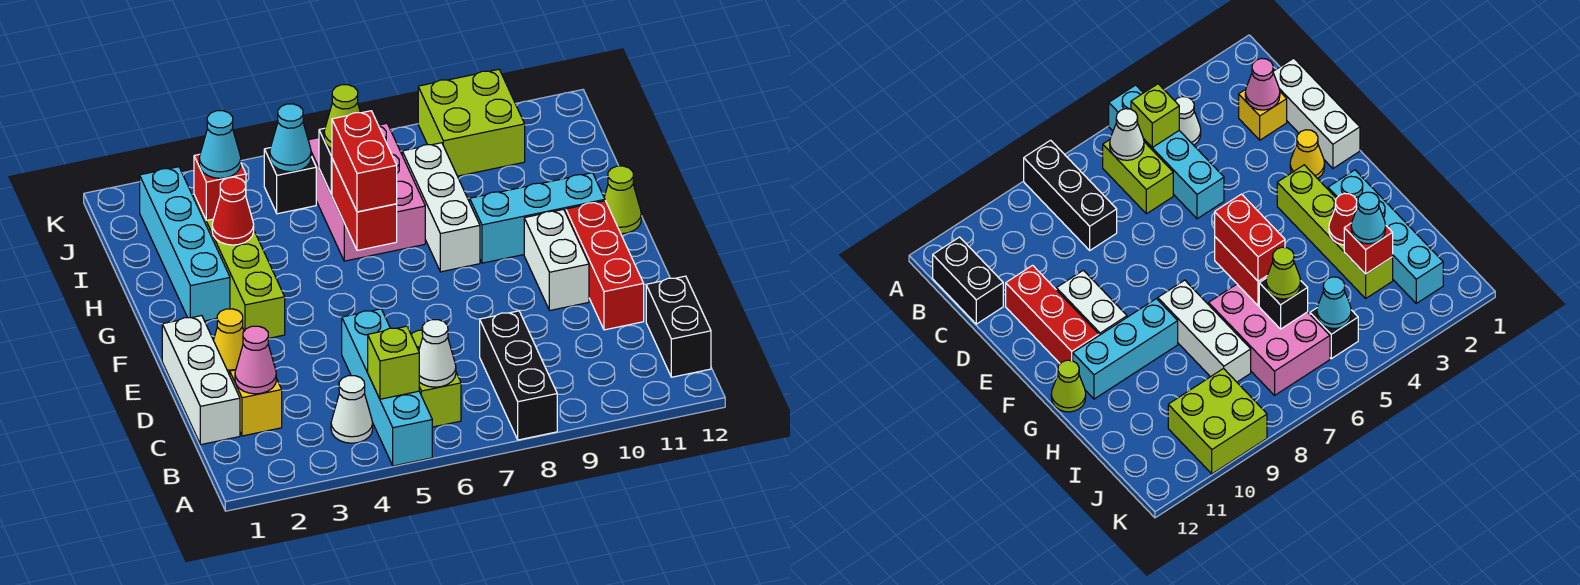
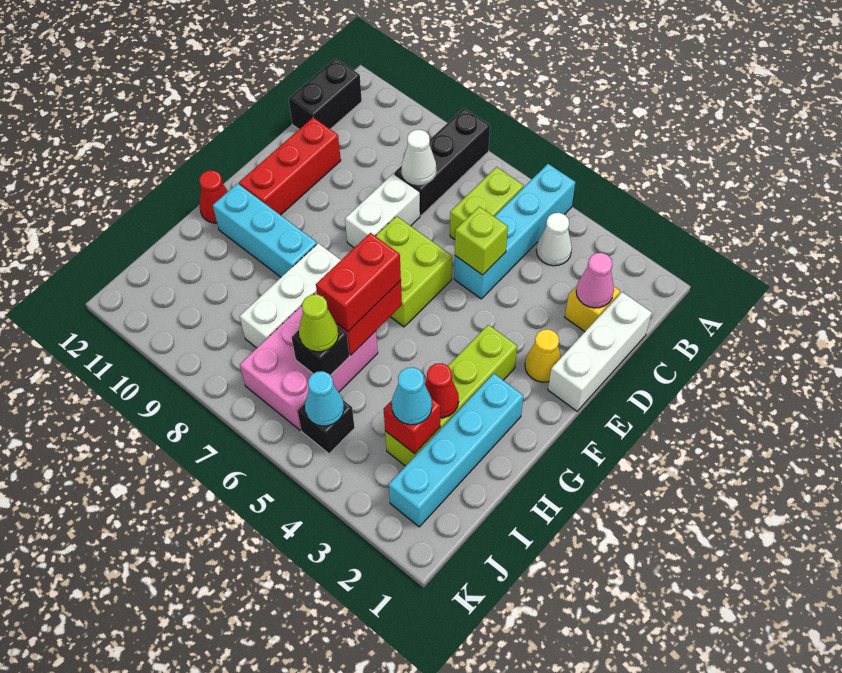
lime 1x1 brick [368,326,419,399] -> lime 1x1 brick moved to [455,207,508,275]
white 1x1 cone [419,320,456,387] -> white 1x1 cone moved to [402,130,436,185]
white 1x2 brick [524,209,589,310] -> white 1x2 brick moved to [345,174,420,248]
lime 1x1 cone [604,166,641,234] -> red 1x1 cone [200,171,228,223]
lime 2x2 brick [418,69,525,176] -> lime 2x2 brick moved to [376,216,452,327]

